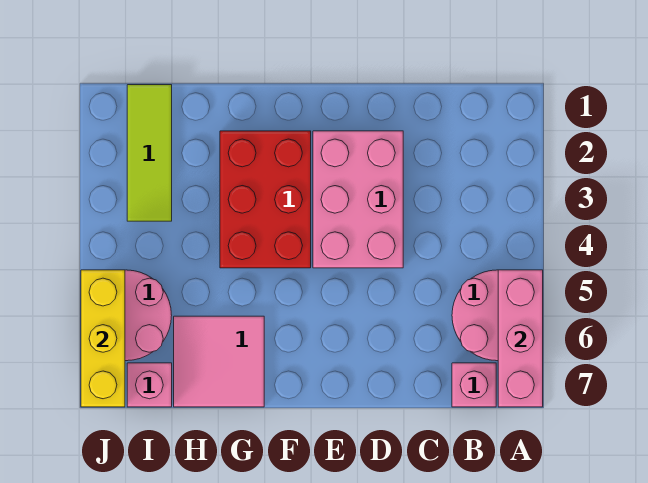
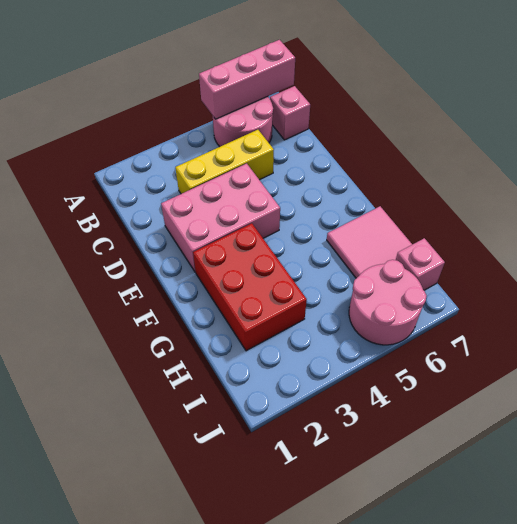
red 2x3 brick [220,131,311,268] -> red 2x3 brick turned to [193,223,307,351]
lime 1x3 tile [127,85,172,221] -> none
yellow 1x3 brick [81,270,125,407] -> yellow 1x3 brick moved to [175,130,274,194]

